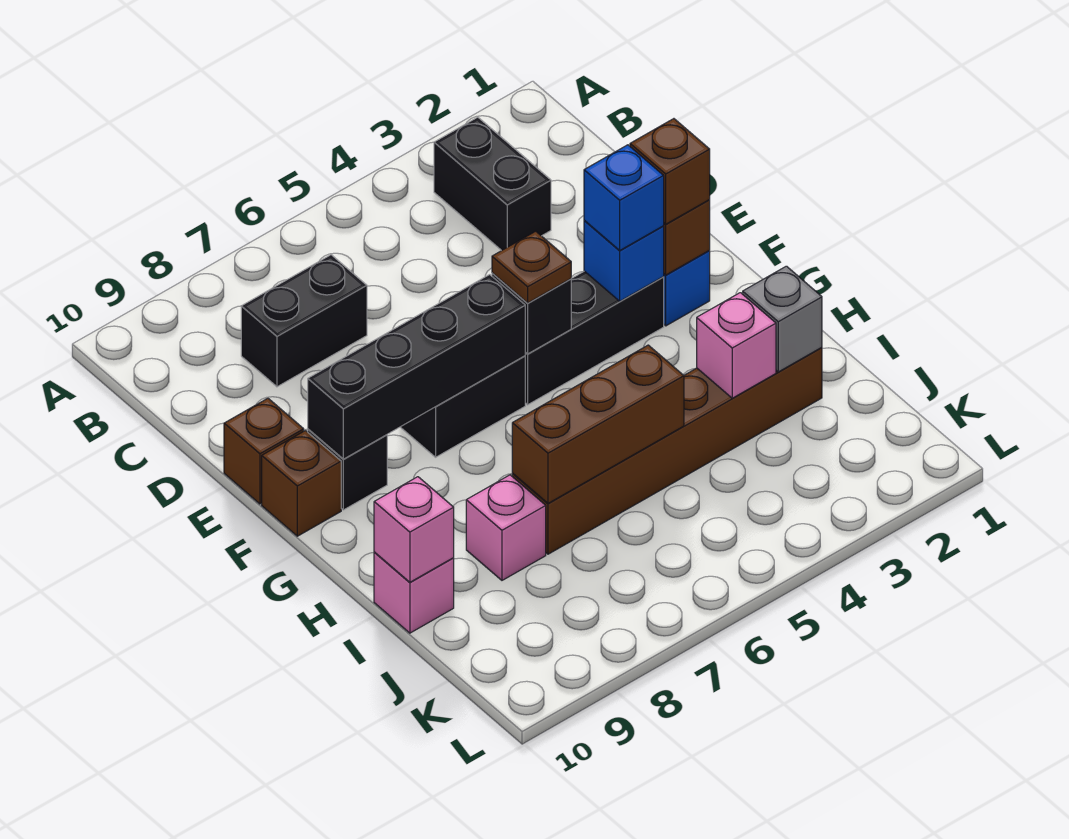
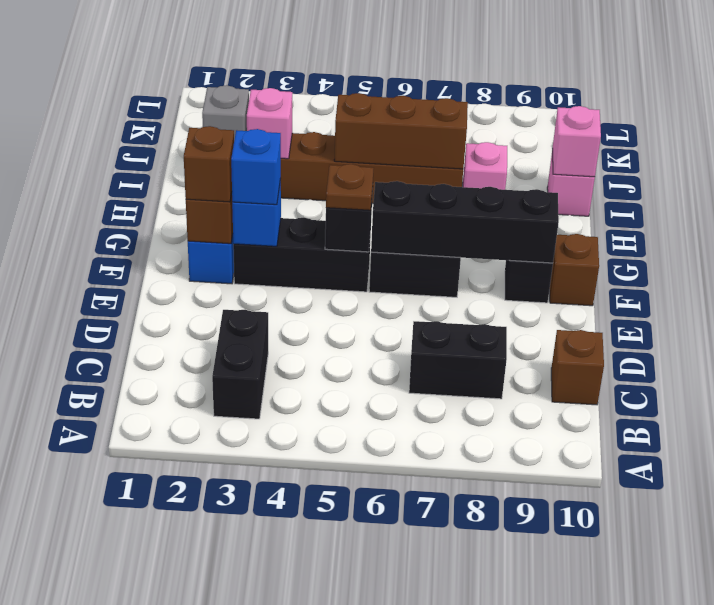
brown 1x1 brick [224,398,304,504] -> brown 1x1 brick moved to [551,330,604,405]

